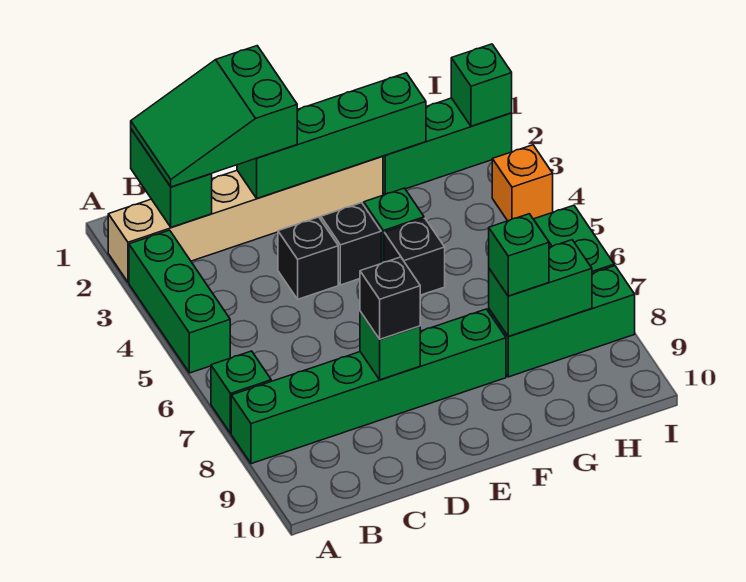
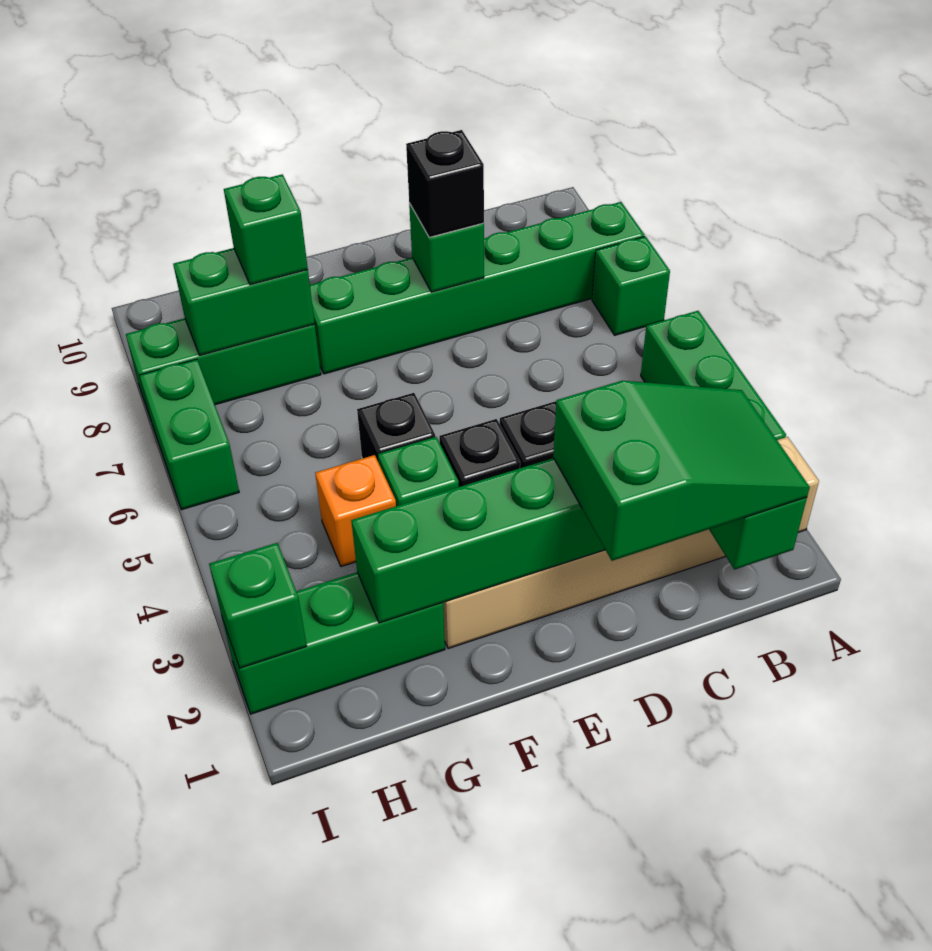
orange 1x1 brick [492,145,553,221] -> orange 1x1 brick moved to [315,455,396,567]

